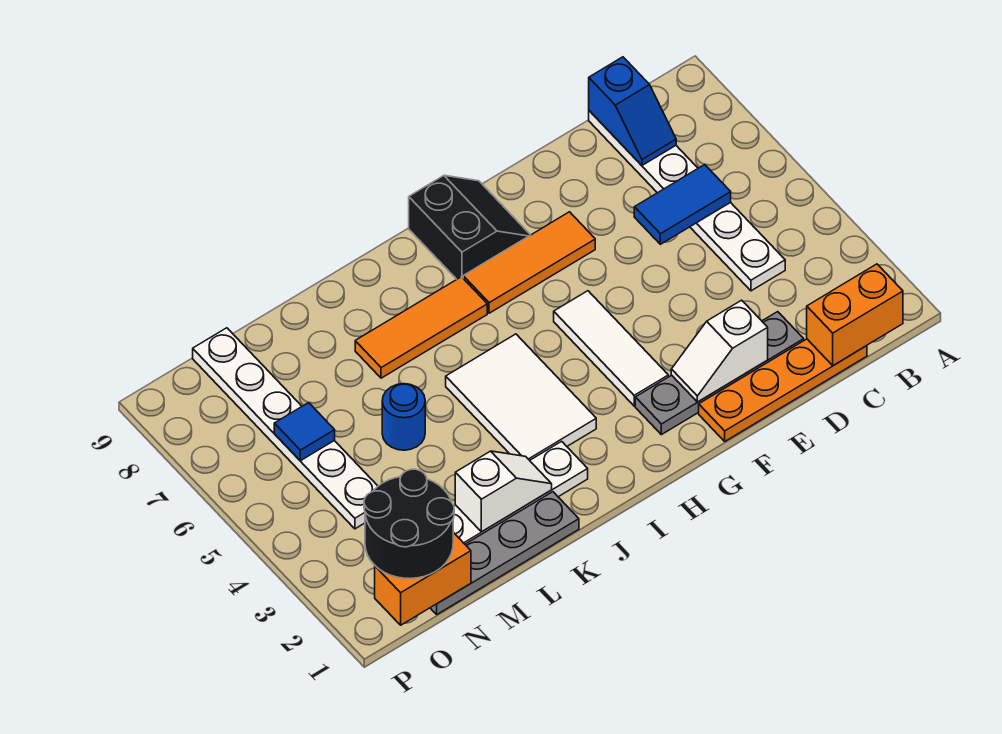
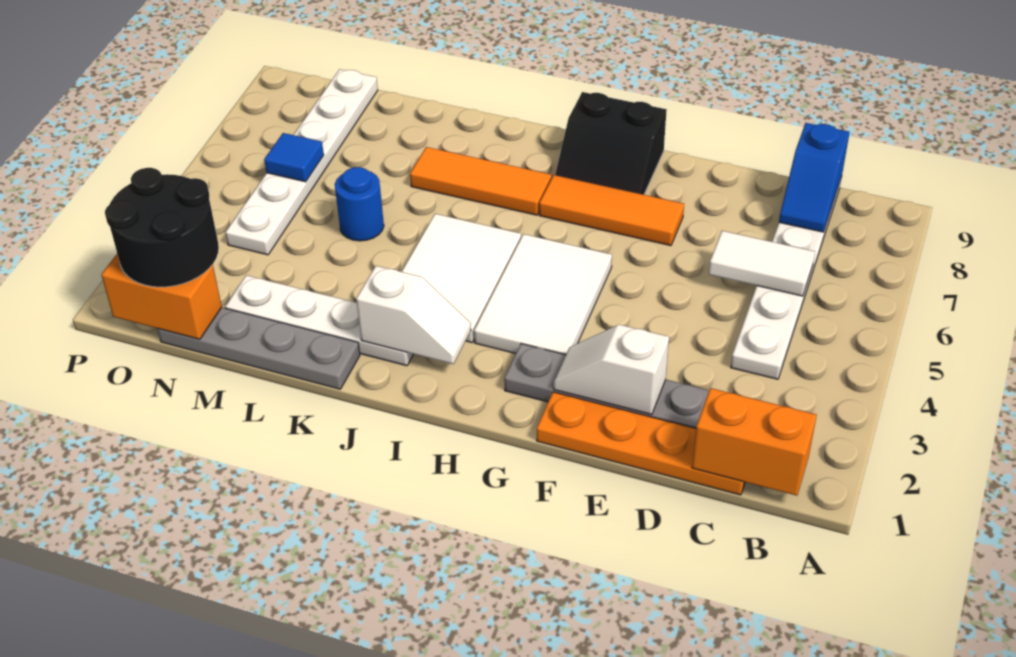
blue 1x2 tile [634,165,731,244] -> white 1x2 tile [709,231,815,296]
white 1x3 tile [554,291,668,406] -> white 2x3 tile [474,234,612,355]
black 2x2 slope [409,175,530,279] -> black 2x2 slope turned to [555,92,667,195]
white 1x2 slope [455,451,552,532] -> white 1x2 slope moved to [356,266,471,364]

